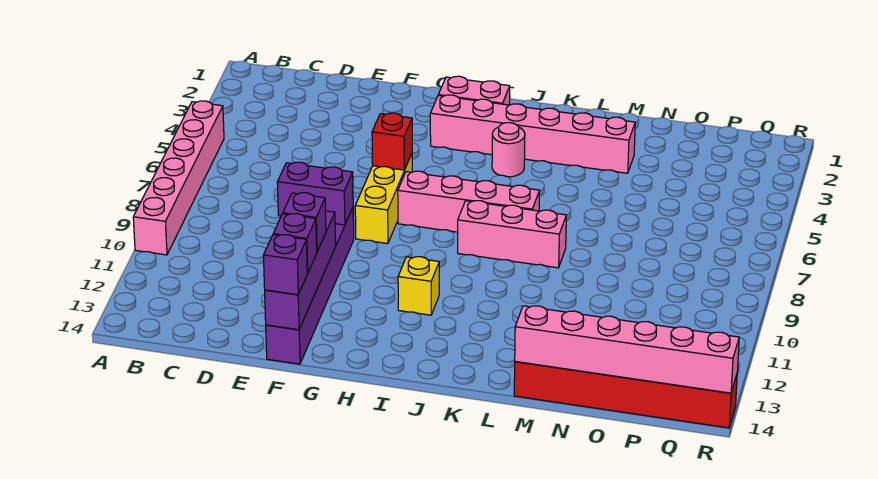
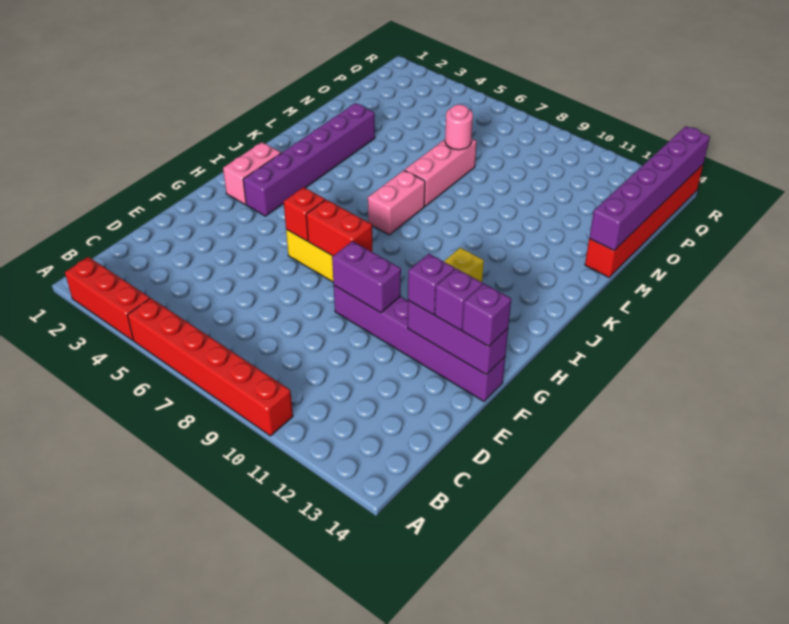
none -> red 1x3 brick [65,257,150,340]
pink 1x6 brick [133,101,224,255] -> red 1x6 brick [128,298,293,436]
purple 1x2 brick [277,162,353,225] -> purple 1x2 brick turned to [332,241,401,313]
purple 1x4 brick [265,211,336,330] -> purple 1x3 brick [408,301,508,375]
none -> red 1x2 brick [306,200,373,256]
pink 1x6 brick [430,95,635,173] -> purple 1x6 brick [243,103,375,216]
pink 1x4 brick [398,171,540,232] -> pink 1x2 brick [368,170,425,235]
pink 1x1 round brick [492,123,525,177] -> pink 1x1 round brick moved to [445,105,473,150]
pink 1x3 brick [458,201,566,268] -> pink 1x3 brick moved to [405,139,477,206]
pink 1x6 brick [515,306,739,393] -> purple 1x6 brick [589,126,710,251]

